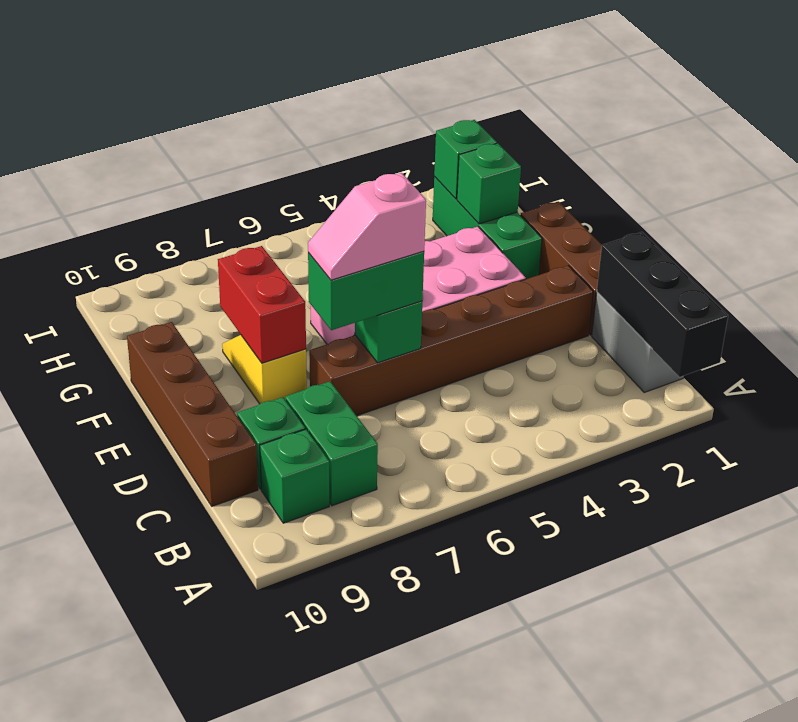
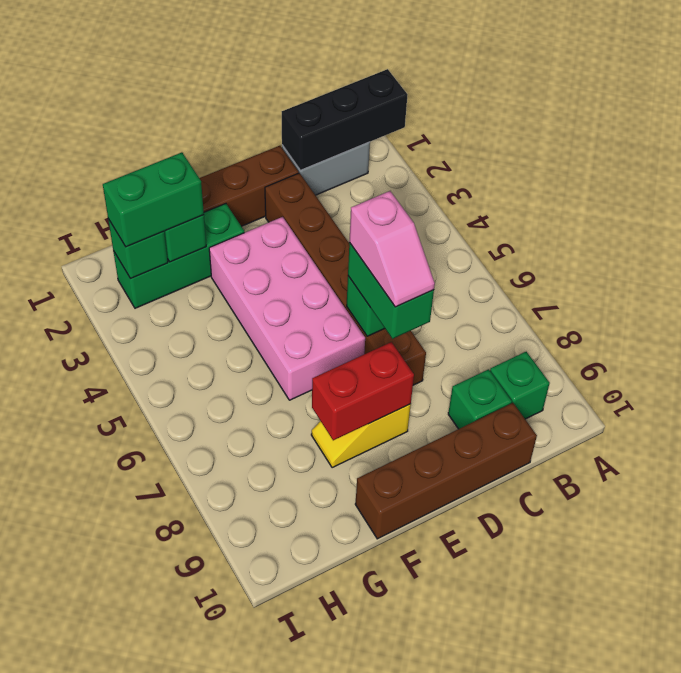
green 1x2 brick [285,381,378,506] -> green 1x2 brick moved to [103,152,204,247]

